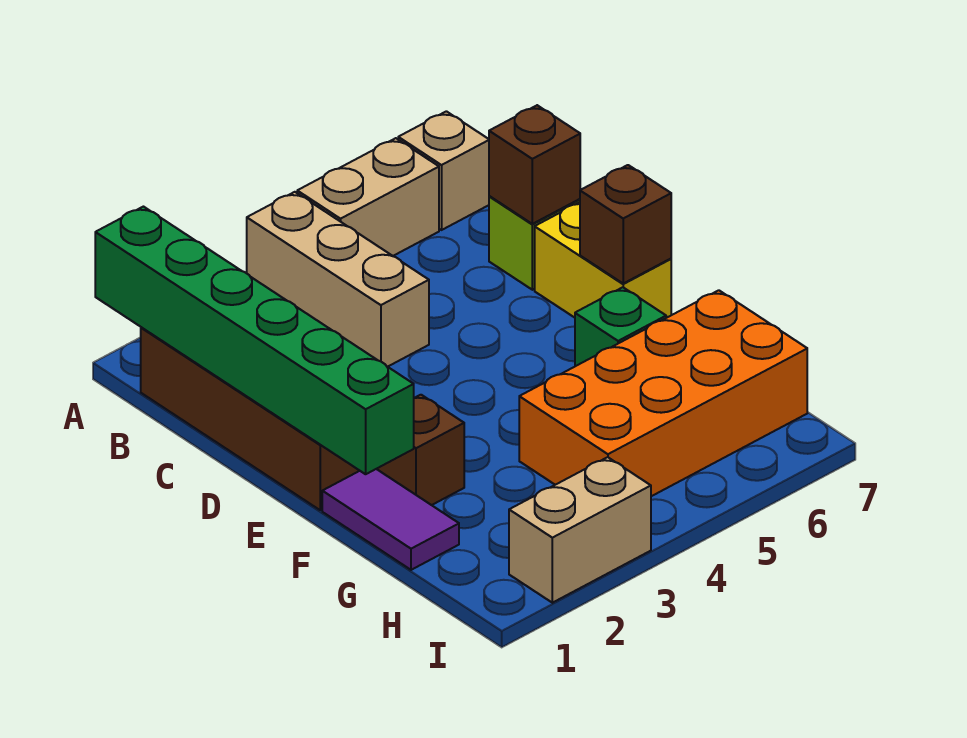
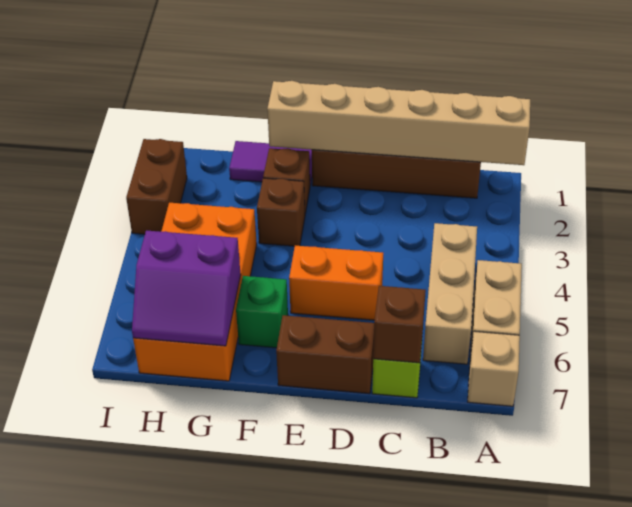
green 1x6 brick [95,207,414,474] -> tan 1x6 brick [267,81,530,165]
tan 1x3 brick [247,192,429,367] -> tan 1x3 brick turned to [423,223,477,364]
none -> orange 1x2 brick [289,245,383,320]
yellow 1x2 brick [535,202,671,318] -> brown 1x2 brick [276,315,374,394]
brown 1x1 brick [580,165,671,283] -> brown 1x1 brick moved to [257,178,305,246]
none -> purple 2x2 slope [132,230,241,346]
tan 1x2 brick [509,457,651,603] -> brown 1x2 brick [126,139,187,234]

